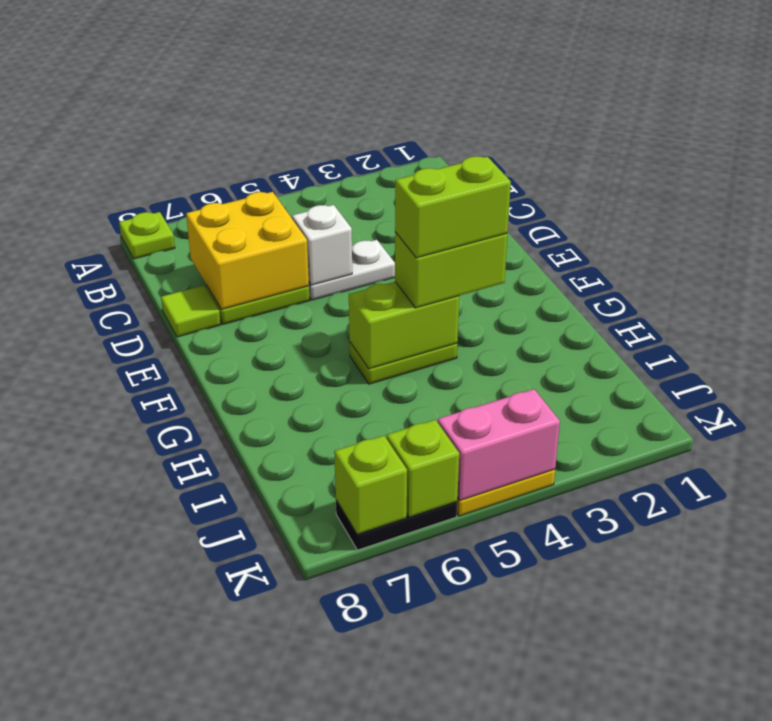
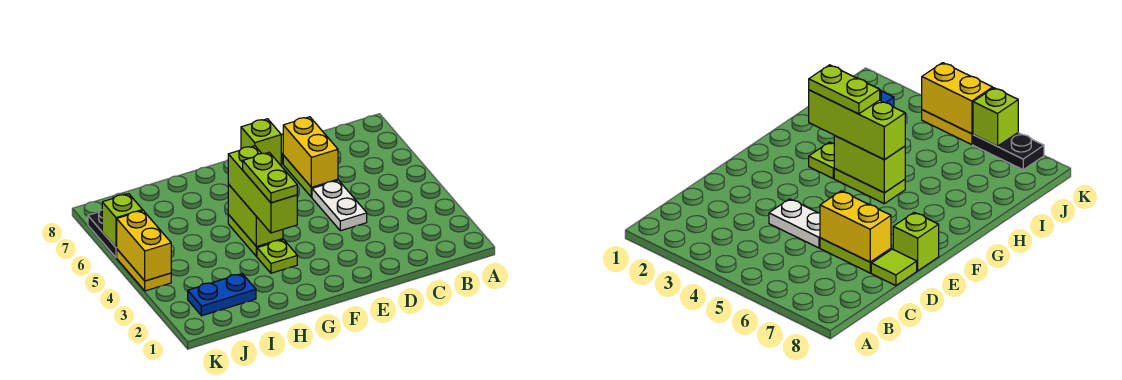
lime 1x1 plate [119,212,175,259] -> lime 1x1 plate moved to [257,240,297,273]
yellow 2x2 brick [186,192,309,309] -> yellow 1x2 brick [283,117,338,187]
white 1x1 brick [292,205,352,285] -> none
lime 1x2 brick [395,232,508,308] -> lime 1x3 brick [228,146,297,233]
lime 1x2 brick [395,156,511,258] -> lime 1x2 plate [243,153,297,203]
none -> blue 1x2 plate [188,274,256,316]
pink 1x2 brick [438,389,560,500] -> yellow 1x2 brick [116,211,171,281]
lime 1x1 brick [334,436,407,534] -> lime 1x1 brick moved to [241,119,281,165]

